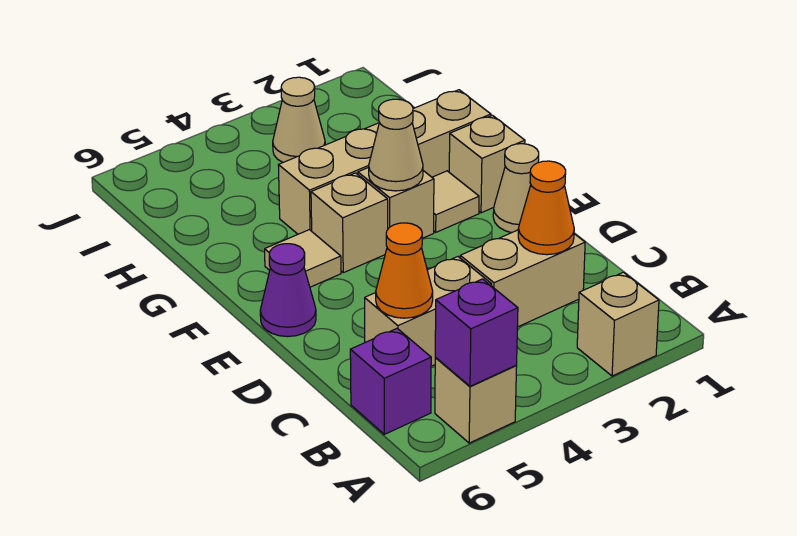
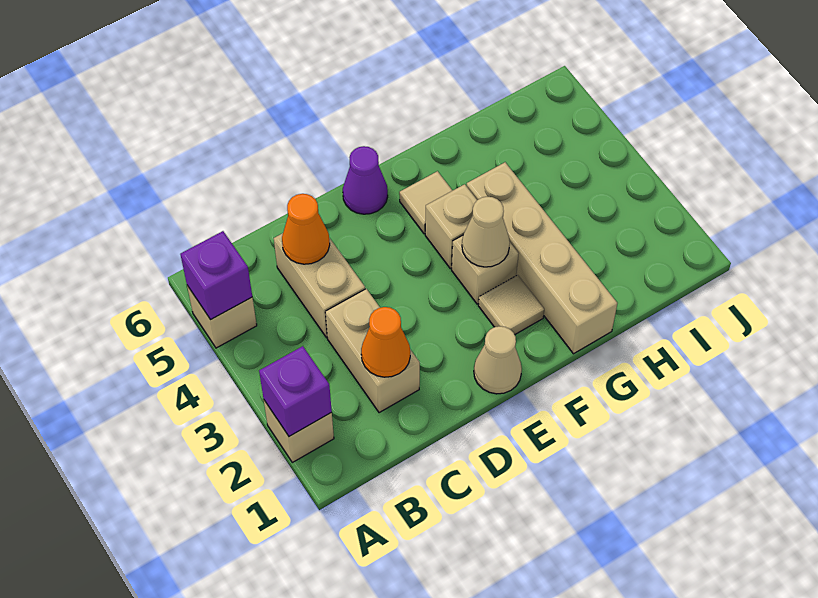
purple 1x1 brick [350,329,431,434] -> purple 1x1 brick moved to [259,346,332,436]
tan 1x1 brick [449,115,525,213] -> none
tan 1x1 cone [273,77,325,162] -> none

